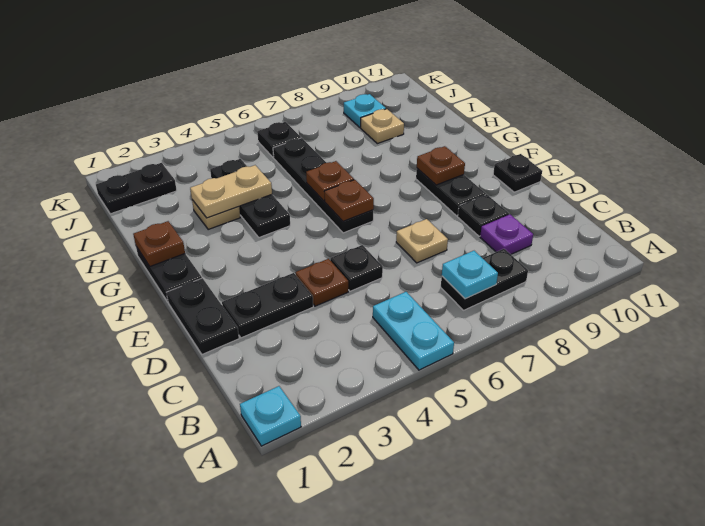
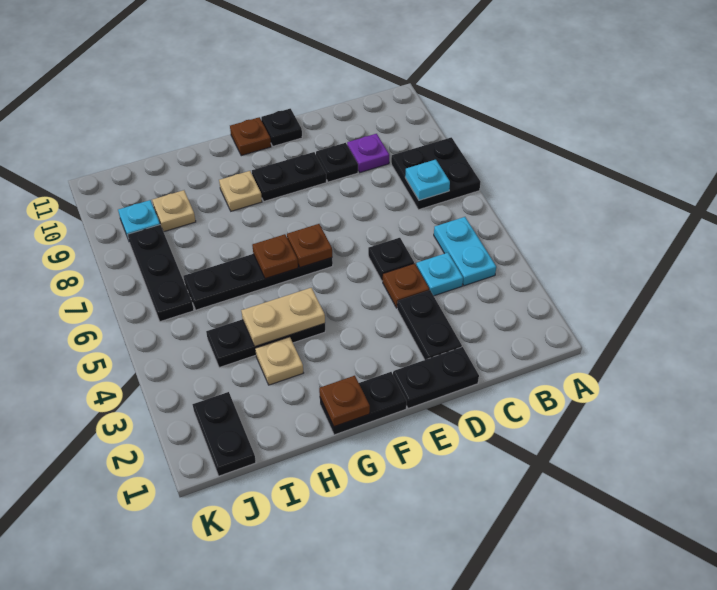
cyan 1x1 plate [240,386,301,446] -> cyan 1x1 plate moved to [416,253,463,296]
cyan 1x2 plate [373,292,454,370] -> cyan 1x2 plate turned to [434,217,496,286]
black 1x2 plate [441,249,528,310] -> black 2x2 plate [391,137,480,210]
tan 1x1 plate [396,219,448,263] -> tan 1x1 plate moved to [219,171,262,211]
brown 1x1 plate [417,146,465,185] -> brown 1x1 plate moved to [230,117,271,156]
tan 1x2 plate [190,165,272,218] -> tan 1x2 plate turned to [241,288,325,346]
black 1x1 plate [257,122,301,158] -> black 1x3 plate [127,225,194,322]

